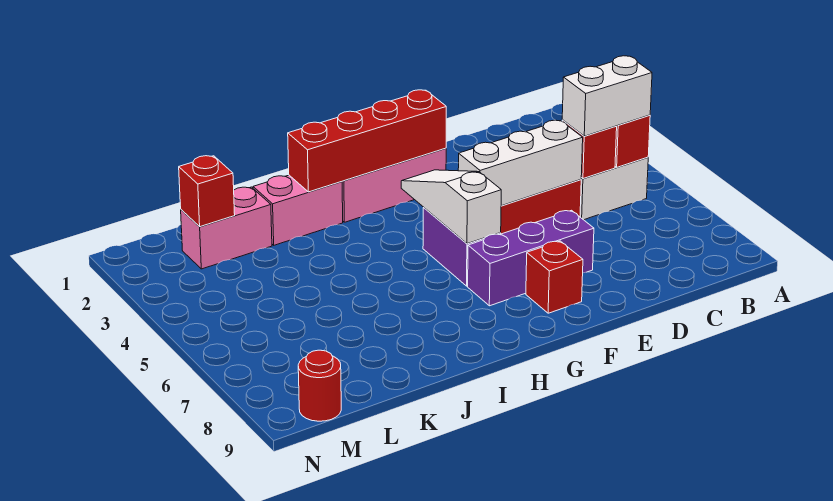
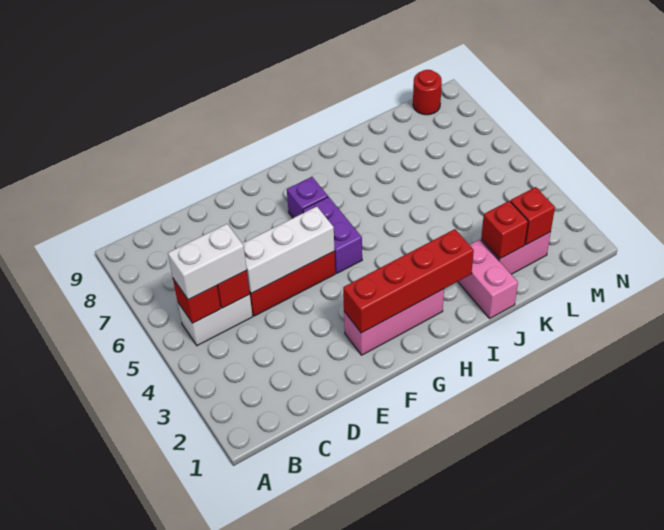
purple 1x3 brick [468,210,594,306] -> purple 1x1 brick [287,177,328,218]
red 1x1 brick [526,241,583,313] -> red 1x1 brick moved to [481,201,528,259]
white 1x3 slope [401,170,501,244] -> none
pink 1x2 brick [253,175,343,245] -> pink 1x2 brick turned to [458,239,518,318]

